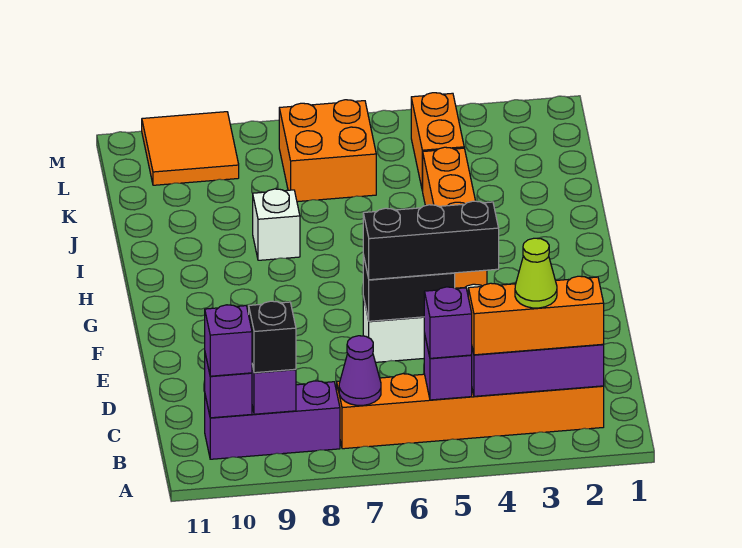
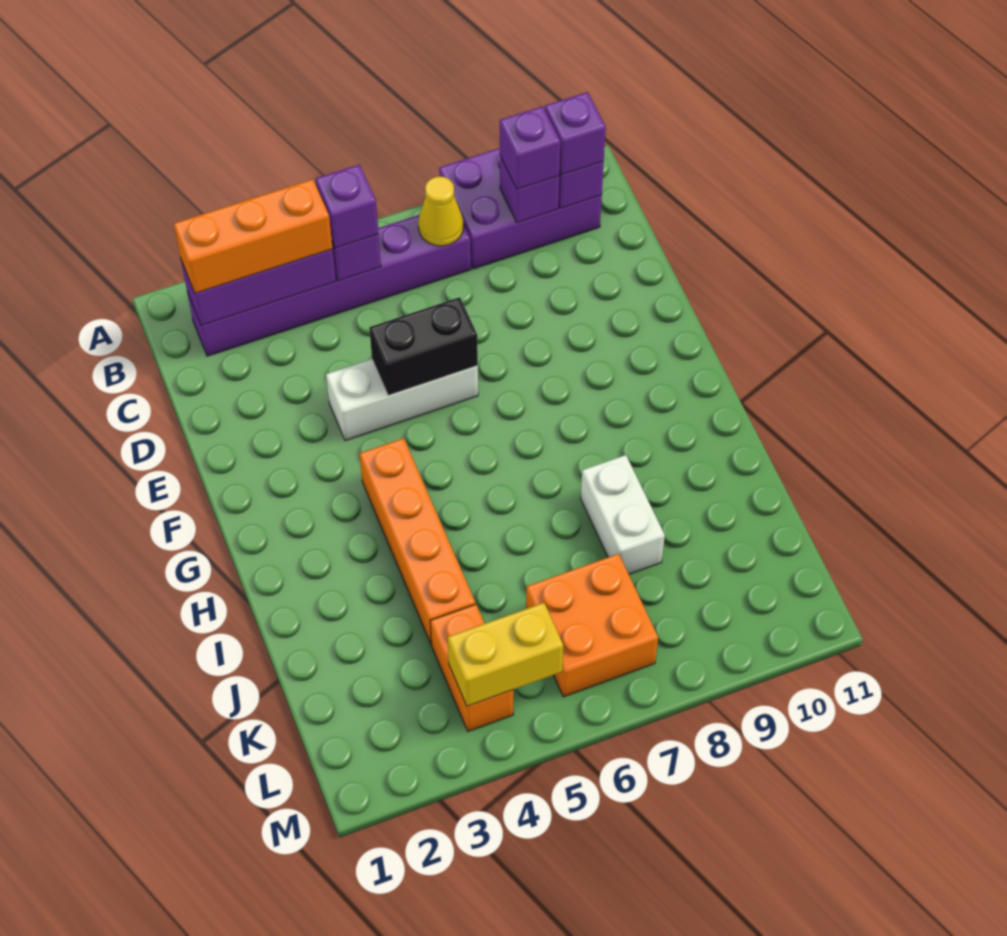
orange 1x6 brick [337,374,604,449] -> purple 1x6 brick [187,215,471,356]
lime 1x1 cone [515,238,557,308] -> none
purple 1x1 cone [339,336,381,405] -> yellow 1x1 cone [418,176,464,246]
purple 1x3 brick [205,381,340,459] -> purple 2x3 brick [439,148,602,269]
black 1x1 brick [249,301,296,373] -> purple 1x1 brick [500,106,560,189]
black 1x3 brick [363,201,499,280] -> none
white 1x1 brick [253,189,300,260] -> white 1x2 brick [581,455,665,574]
none -> yellow 1x2 brick [448,603,563,706]
orange 2x2 tile [142,112,239,185] -> none

